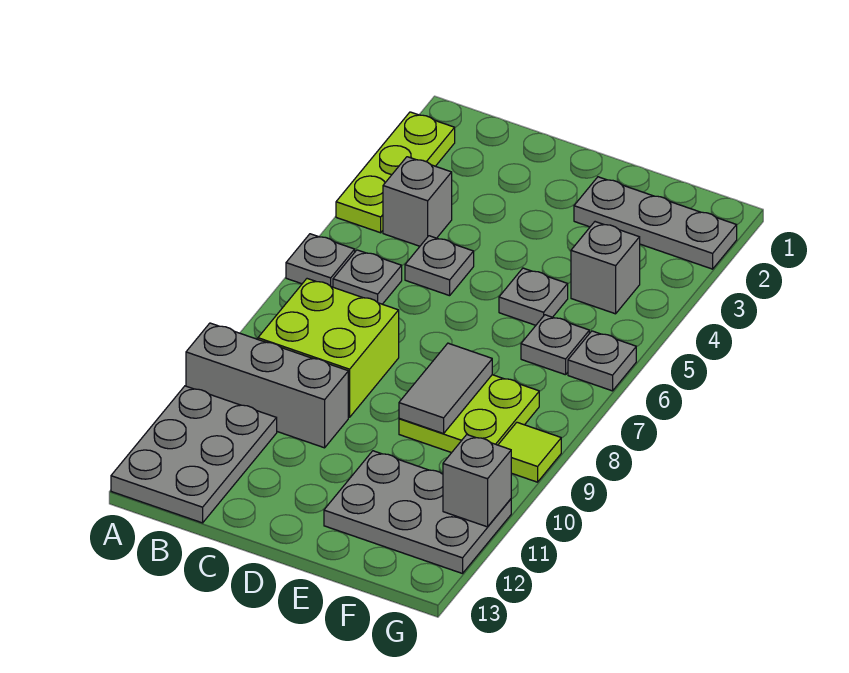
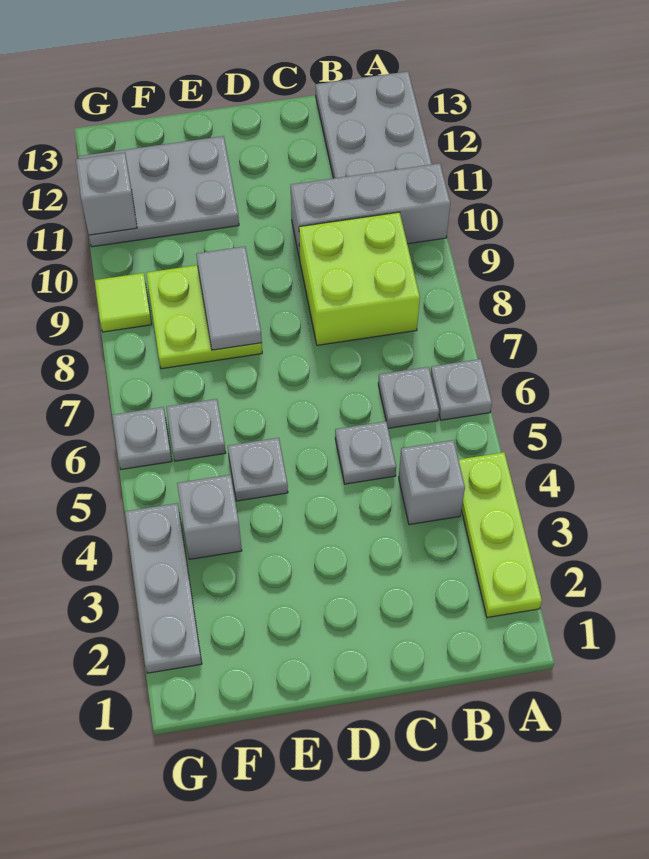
grey 1x3 plate [574,177,737,269] -> grey 1x3 plate turned to [125,503,202,673]

